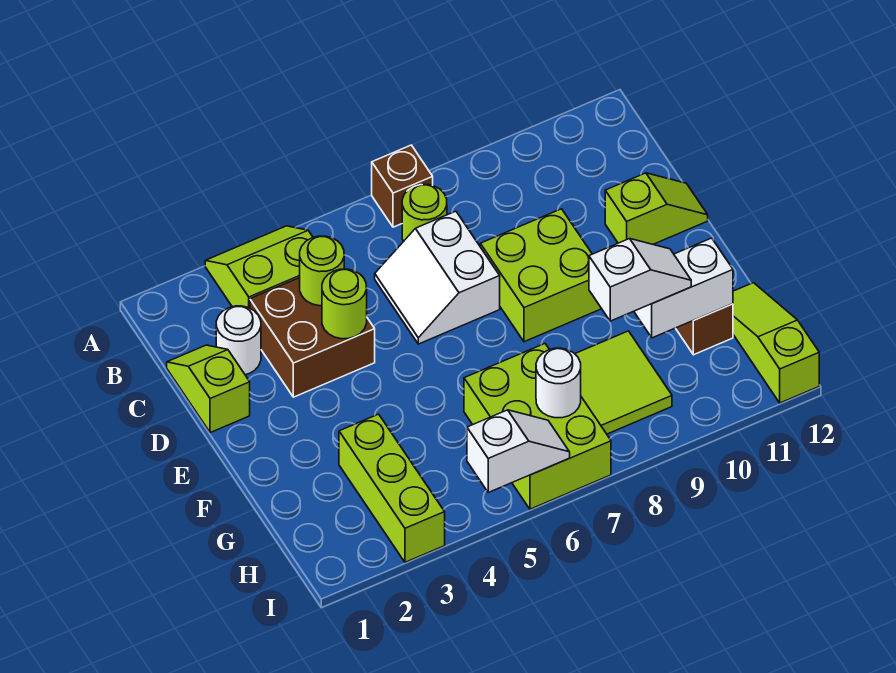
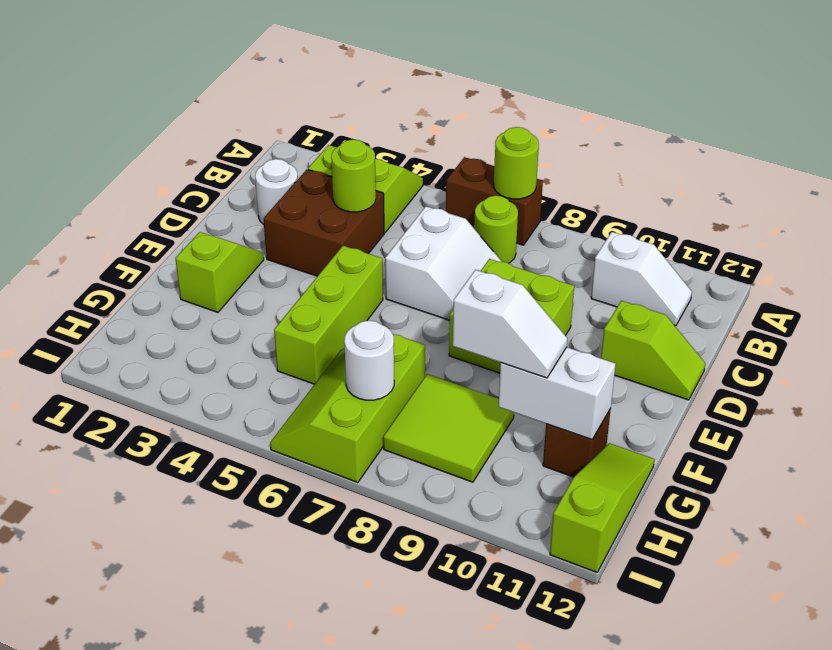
brown 1x1 brick [372,145,433,227] -> brown 1x2 brick [446,157,543,245]
lime 1x2 slope [167,345,250,433] -> lime 1x2 slope moved to [175,232,264,312]
white 2x2 slope [375,211,500,344] -> white 2x2 slope turned to [385,206,502,320]
lime 1x1 round brick [322,269,367,339] -> lime 1x1 round brick moved to [494,127,539,199]
lime 1x3 brick [339,414,445,562] -> lime 1x3 brick moved to [274,246,383,384]
lime 2x3 brick [464,344,611,509] -> lime 2x3 slope [270,334,425,482]
white 1x2 slope [467,410,570,492] -> white 1x2 slope moved to [591,232,692,326]

